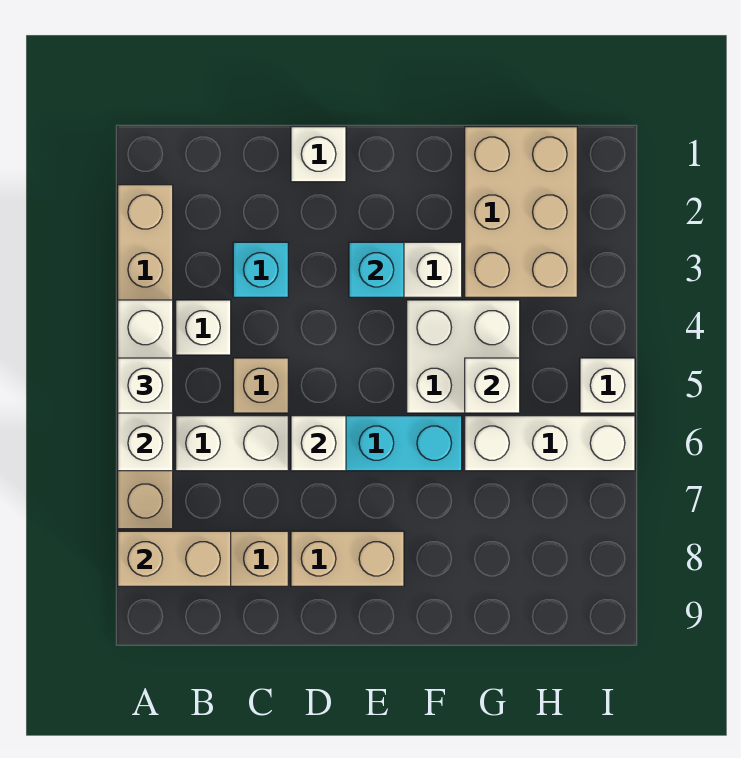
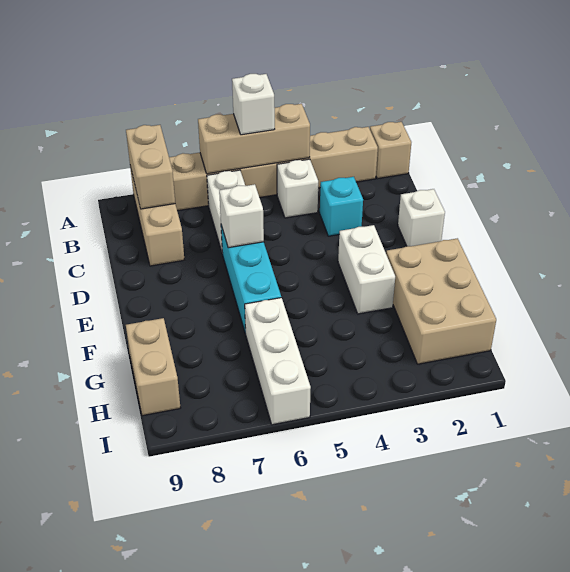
white 1x3 brick [118,300,173,471] -> tan 1x3 brick [198,104,310,174]
tan 1x1 brick [233,358,288,413] -> tan 1x1 brick moved to [370,122,411,179]
tan 1x2 brick [291,531,404,586] -> tan 1x2 brick moved to [126,318,180,416]
cyan 1x1 brick [349,242,404,297] -> none
white 2x2 brick [407,300,520,413] -> none
tan 2x3 brick [465,127,577,297] -> tan 2x3 brick turned to [386,238,496,364]
white 1x1 brick [465,358,520,413] -> none
white 1x1 brick [580,358,635,413] -> none

